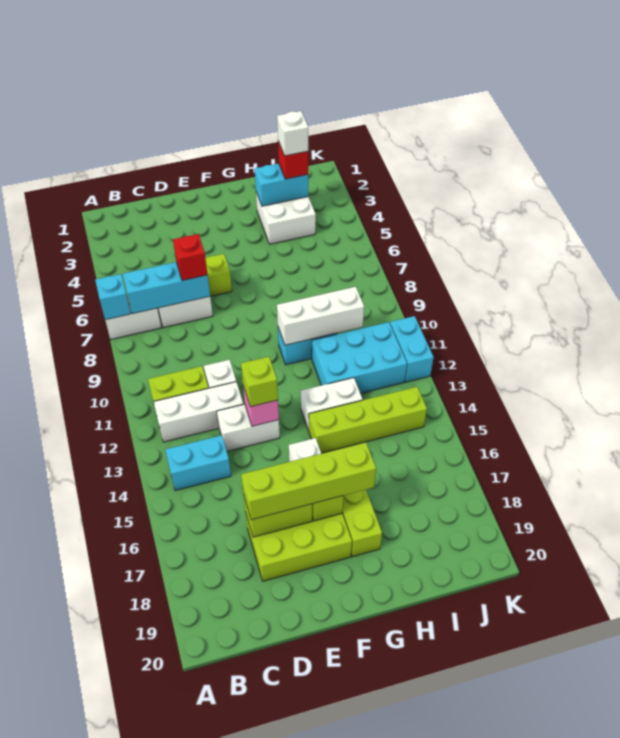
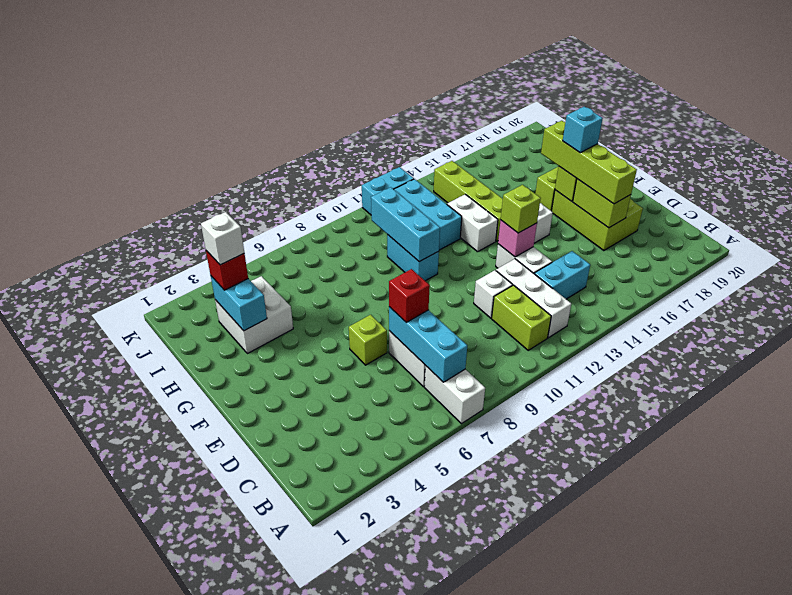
cyan 1x1 brick [95,274,131,320] -> cyan 1x1 brick moved to [563,106,603,153]
cyan 1x2 brick [165,435,231,491] -> cyan 1x2 brick turned to [534,251,590,299]
white 1x3 brick [277,287,364,345] -> cyan 1x3 brick [371,187,440,262]

